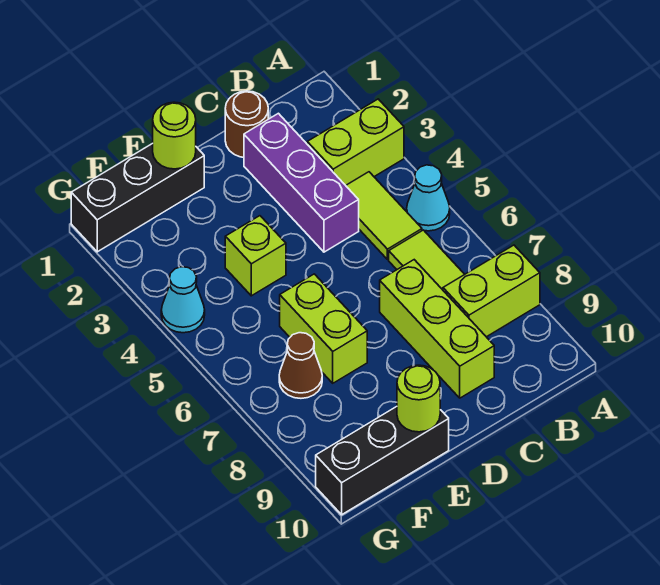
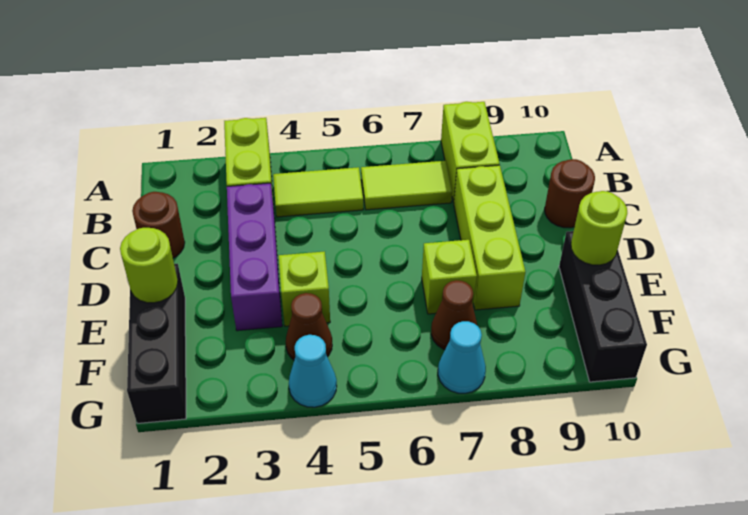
cyan 1x1 cone [407,165,450,231] -> cyan 1x1 cone moved to [438,321,486,393]
purple 1x3 brick [244,113,359,252] -> purple 1x3 brick turned to [227,183,282,331]
lime 1x3 brick [380,260,494,398] -> lime 1x3 brick turned to [454,165,525,310]
none -> brown 1x1 round brick [545,159,595,228]
lime 1x2 brick [280,274,367,383] -> lime 1x1 brick [422,240,477,314]
none -> brown 1x1 cone [286,293,332,360]

